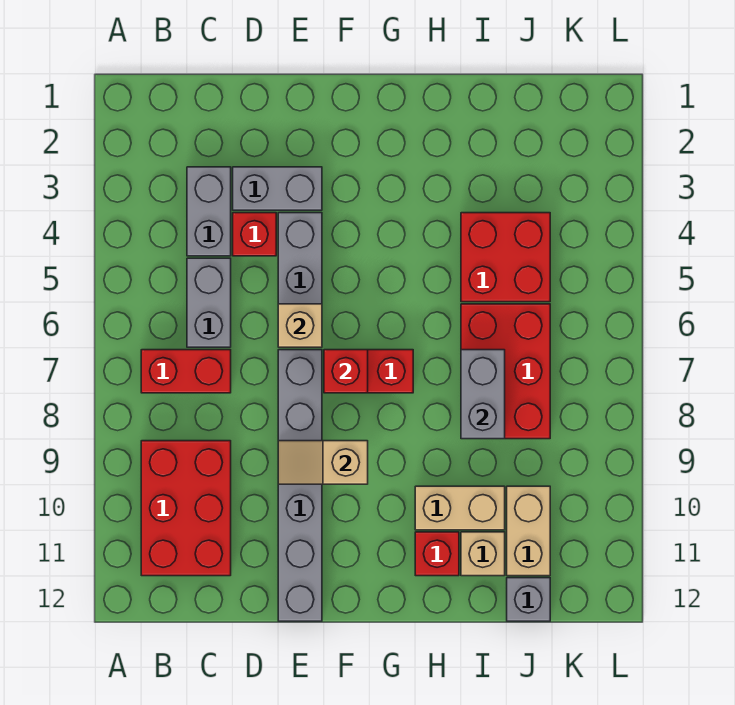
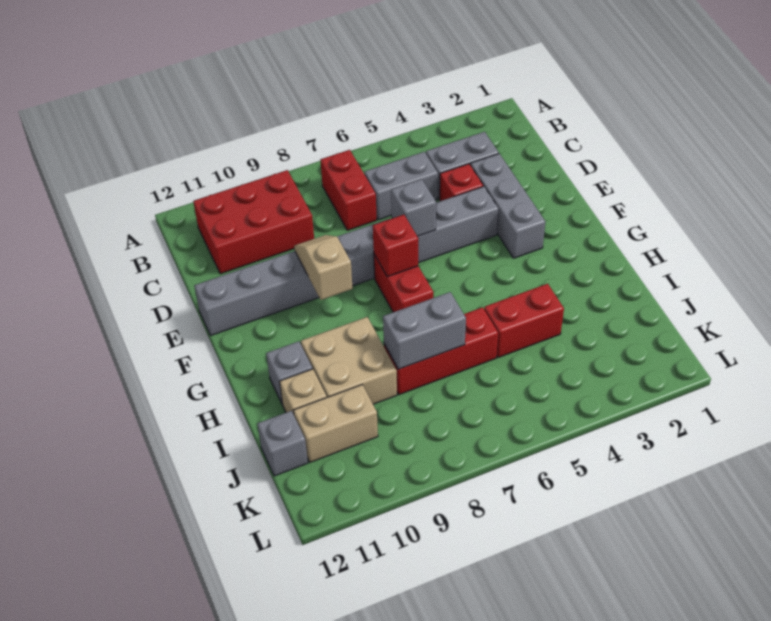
grey 1x2 brick [233,167,322,210] -> grey 1x3 brick [471,154,545,258]
tan 1x1 brick [278,304,322,347] -> grey 1x1 brick [391,179,436,236]
tan 1x2 brick [415,486,505,530] -> tan 2x2 brick [301,317,397,404]
red 1x1 brick [415,532,459,576] -> grey 1x1 brick [266,341,312,405]
red 2x2 brick [461,213,550,302] -> red 1x2 brick [484,284,564,358]
red 2x3 brick [461,304,550,439] -> red 1x3 brick [384,307,498,395]

